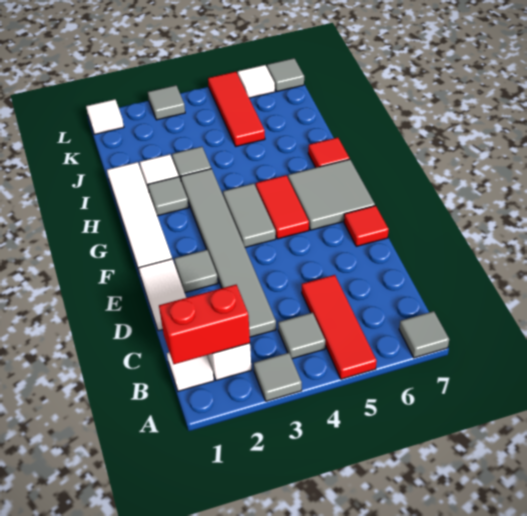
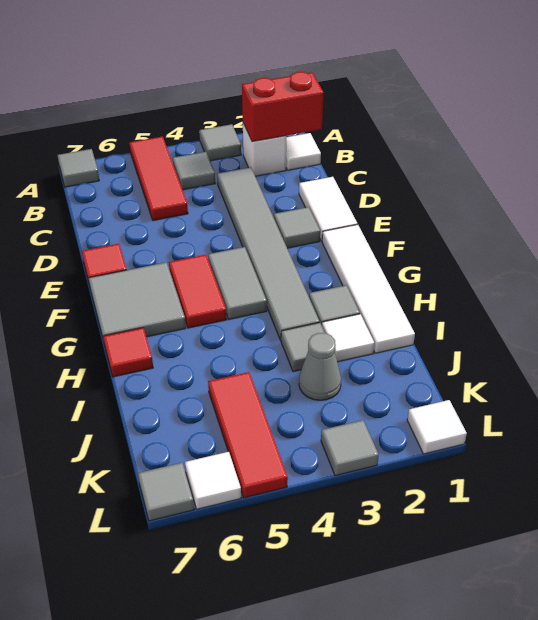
none -> grey 1x1 cone [299,333,341,400]

